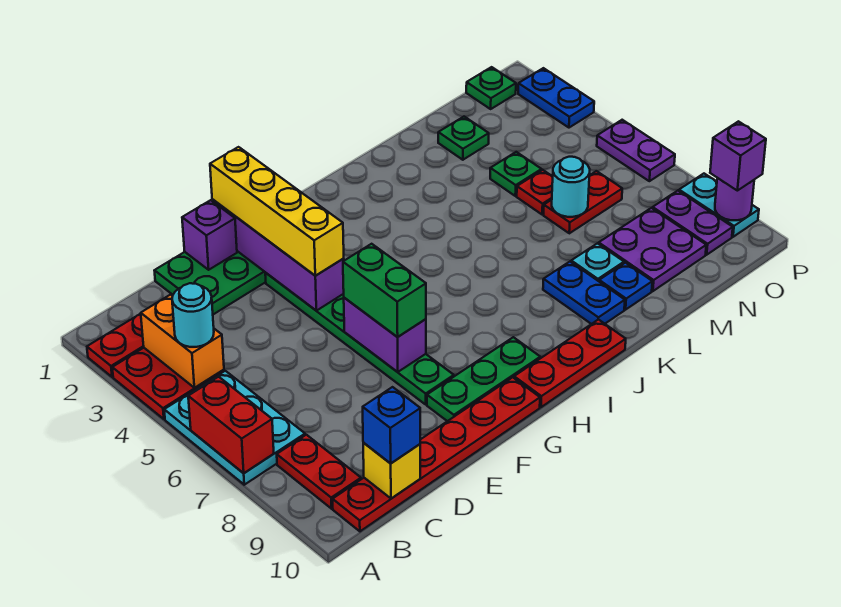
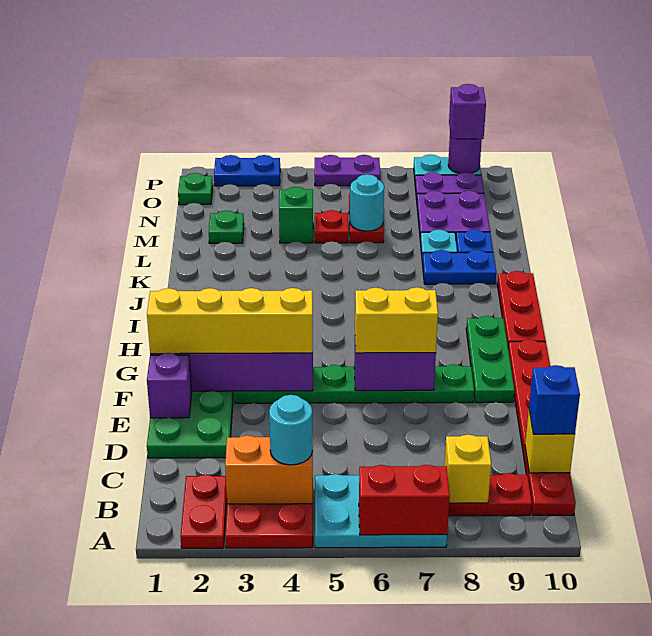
none -> yellow 1x1 brick [444,435,491,503]
green 1x2 brick [343,244,426,337] -> yellow 1x2 brick [355,287,438,353]
green 1x1 plate [490,152,542,196] -> green 1x1 brick [279,187,313,243]

